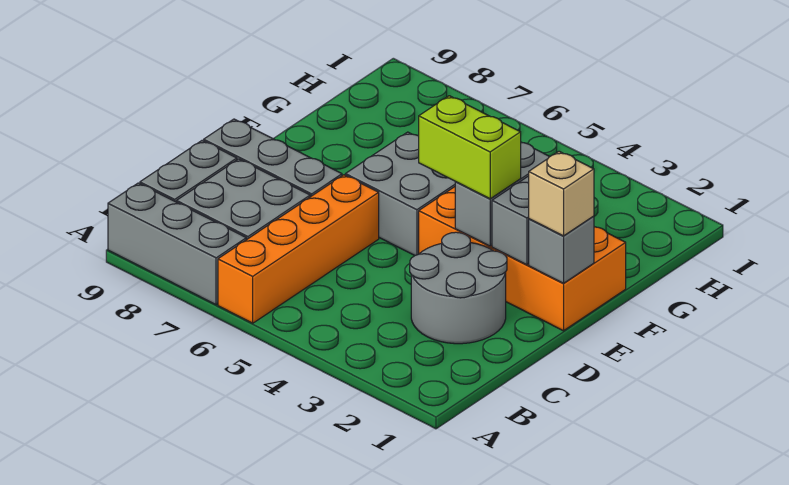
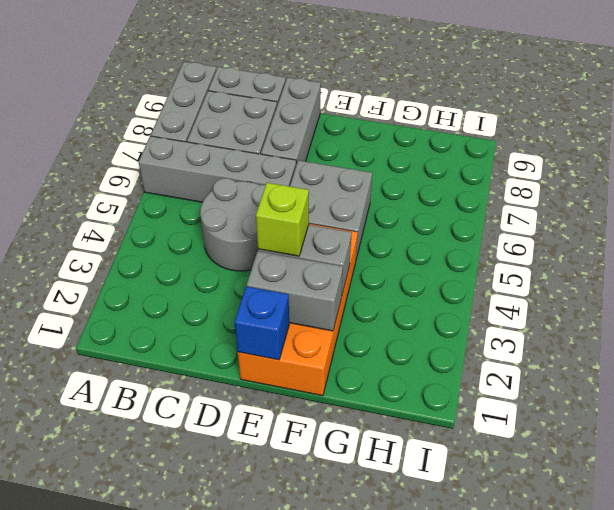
orange 1x4 brick [218,175,379,323] -> grey 1x4 brick [139,136,296,202]
grey 2x2 round brick [410,232,507,344] -> grey 2x2 round brick moved to [200,178,266,271]
grey 1x1 brick [529,216,594,284] -> blue 1x1 brick [234,286,289,360]
tan 1x1 brick [529,151,594,236] -> none
lime 1x2 brick [419,96,521,199] -> lime 1x1 brick [256,183,309,256]

